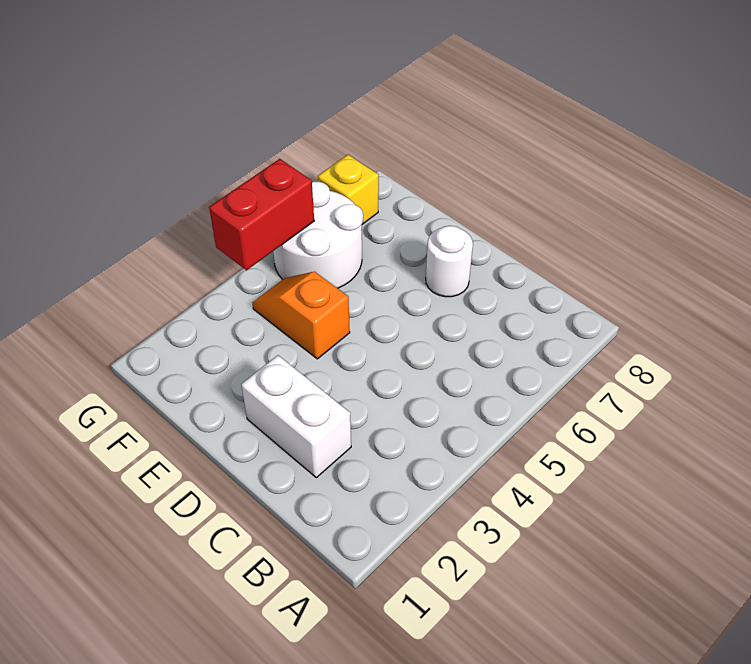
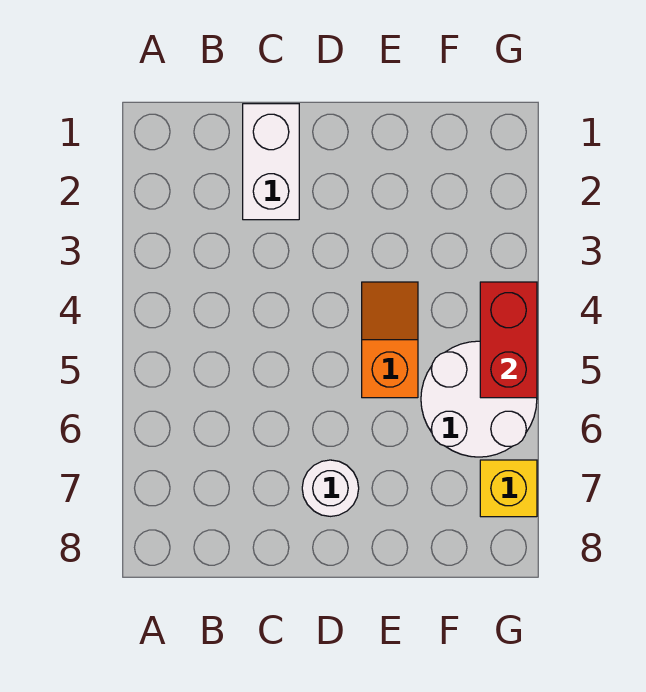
white 1x2 brick [241,355,351,478] -> white 1x2 brick turned to [243,104,299,220]
orange 1x2 slope [253,272,350,359] -> orange 1x2 slope turned to [362,282,418,398]

